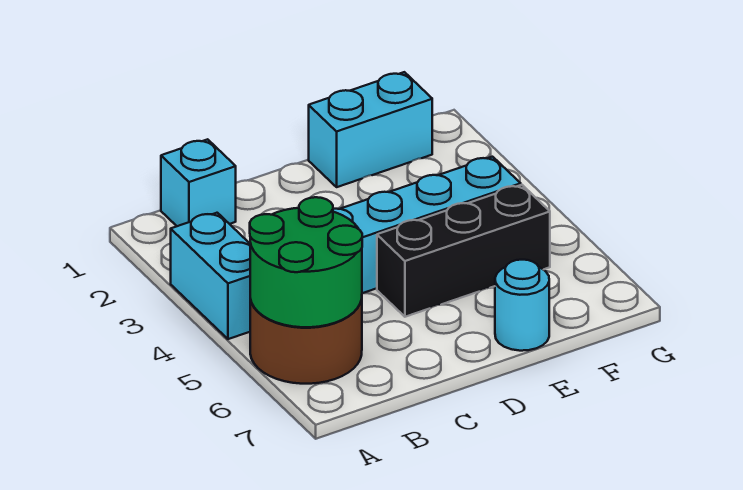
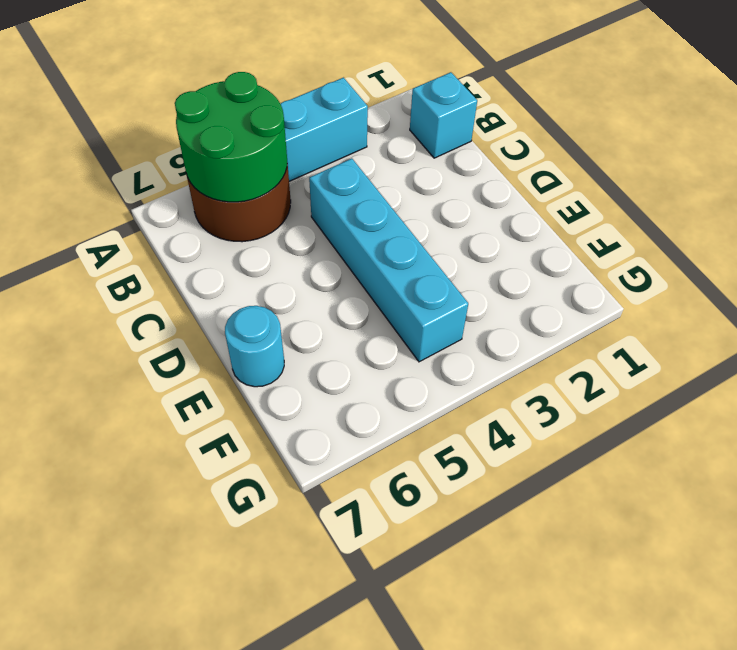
black 1x3 brick [377,185,550,317] -> none
cyan 1x2 brick [309,72,432,187] -> none

